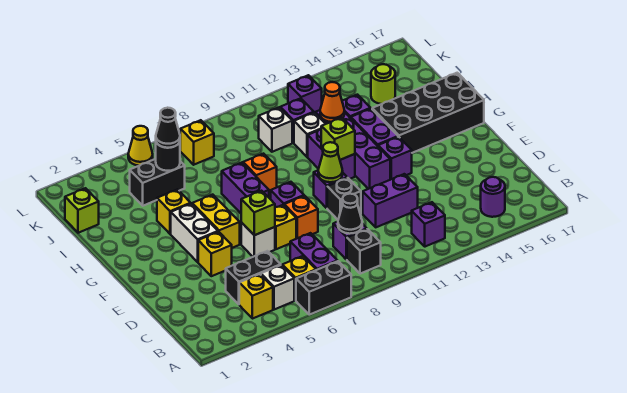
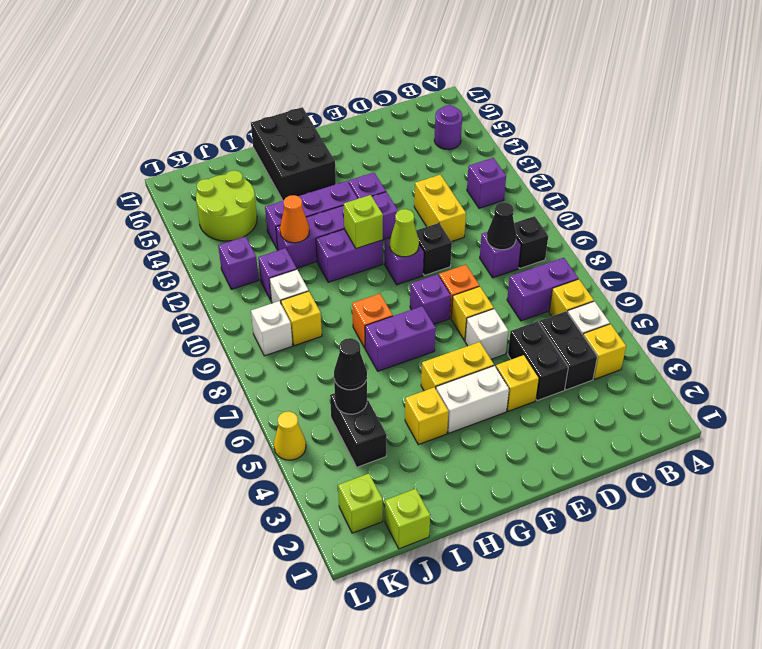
black 1x2 brick [296,261,351,315] -> black 1x2 brick moved to [508,321,568,401]
purple 1x2 brick [363,174,418,227] -> yellow 1x2 brick [414,175,466,242]
lime 1x1 brick [241,191,275,235] -> lime 1x1 brick moved to [338,473,383,533]
black 2x4 brick [372,73,484,153] -> black 2x3 brick [251,107,336,201]
white 1x1 brick [294,112,325,157] -> white 1x1 brick moved to [251,301,292,356]
lime 1x1 round brick [371,64,395,104] -> lime 2x2 round brick [196,170,257,241]
yellow 1x1 brick [180,120,214,165] -> yellow 1x1 brick moved to [281,291,322,346]

